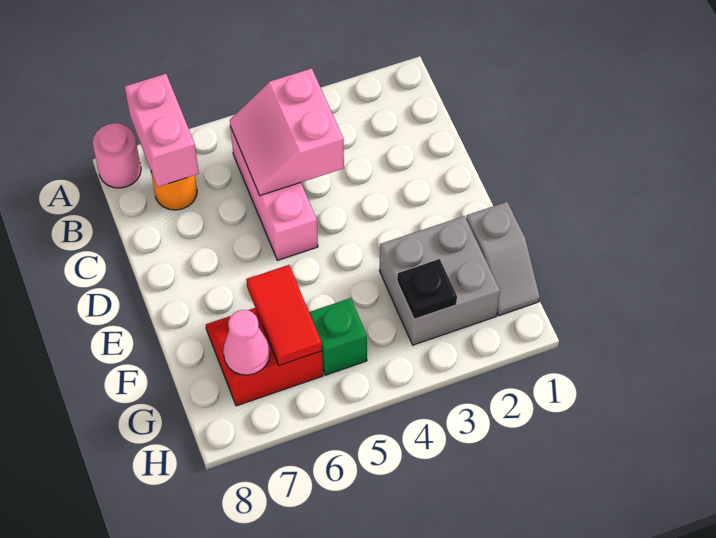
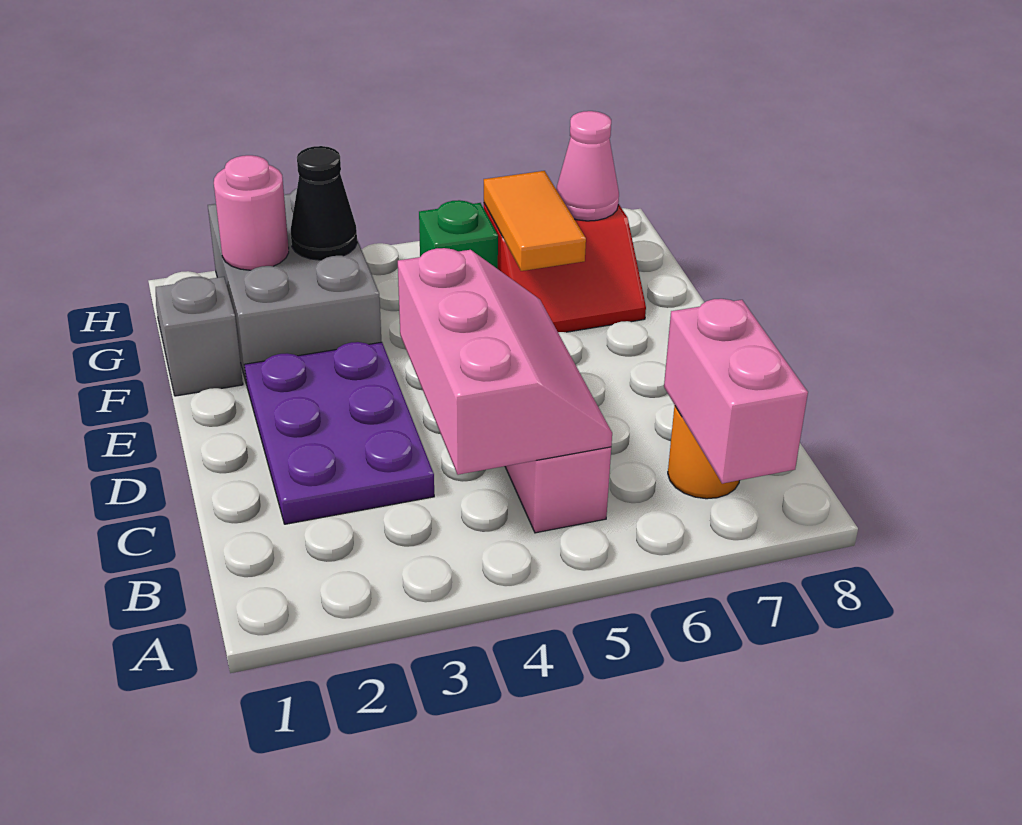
pink 1x1 round brick [92,123,141,188] -> pink 1x1 round brick moved to [214,155,289,270]
pink 2x2 slope [230,68,344,195] -> pink 2x3 slope [398,248,612,475]
none -> purple 2x3 plate [245,342,434,524]
grey 2x2 brick [380,216,500,345] -> grey 2x3 brick [208,189,381,384]
red 1x2 tile [246,265,322,365] -> orange 1x2 tile [484,171,586,271]
black 1x1 plate [397,259,457,319] -> black 1x1 cone [291,146,357,260]

